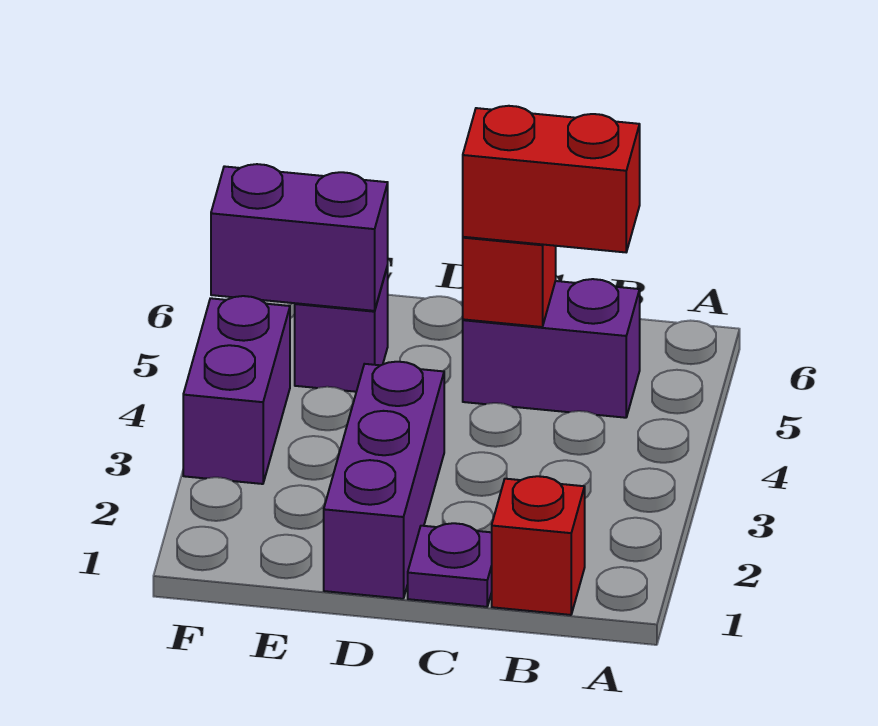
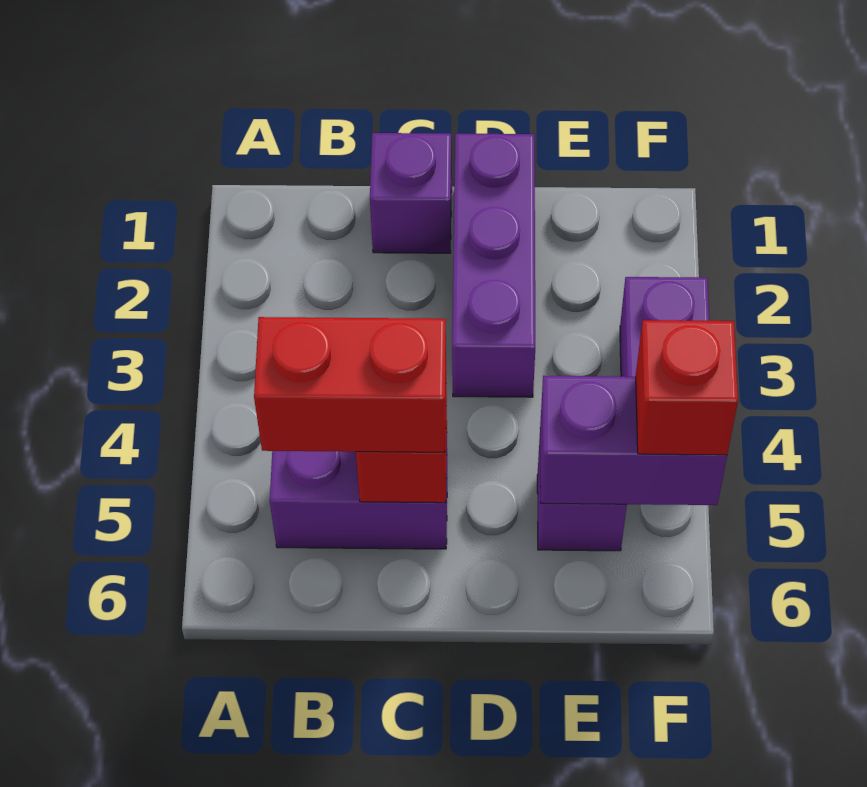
red 1x1 brick [492,476,585,615] -> red 1x1 brick moved to [636,320,738,455]
purple 1x1 plate [408,523,492,607] -> purple 1x1 brick [370,133,452,253]

